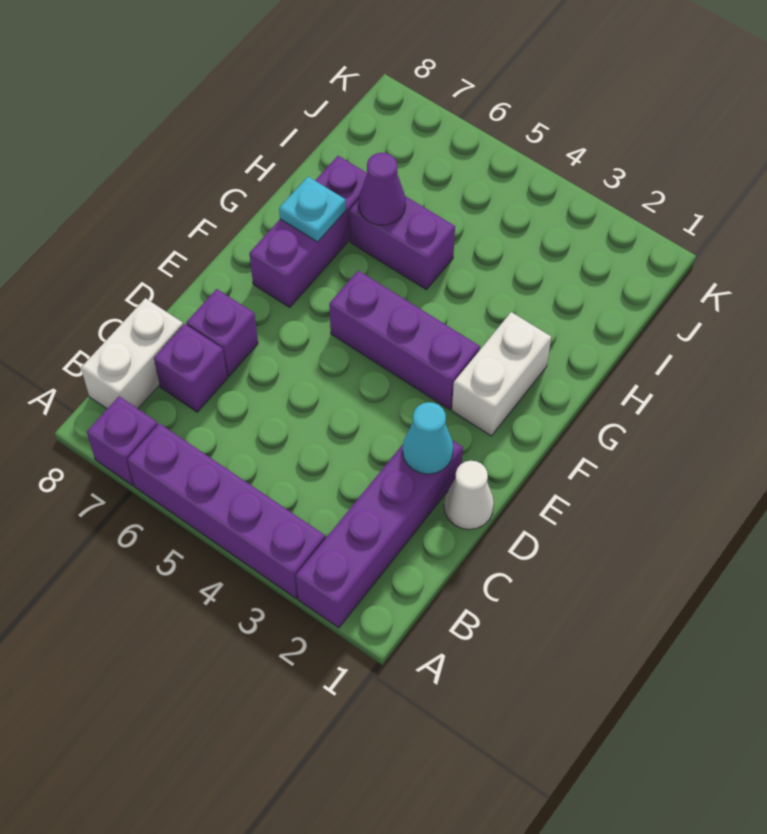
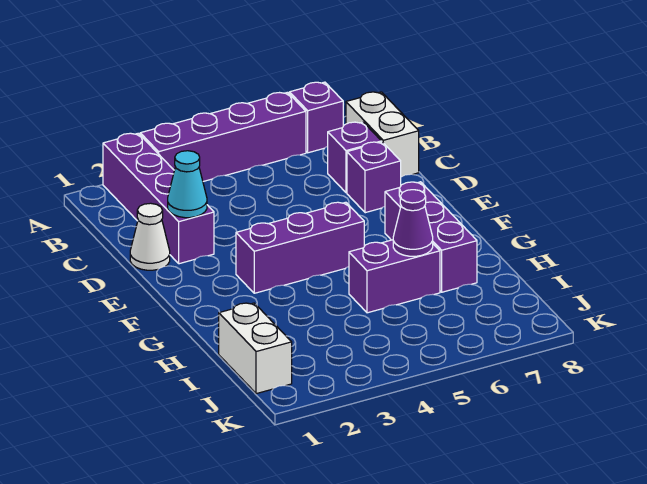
white 1x2 brick [452,312,551,436] -> white 1x2 brick moved to [219,303,292,394]
cyan 1x1 plate [279,177,346,242] -> none

